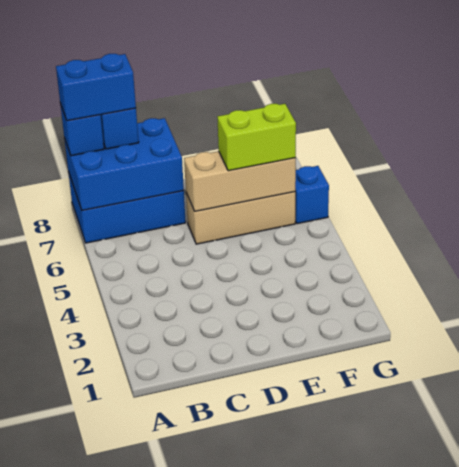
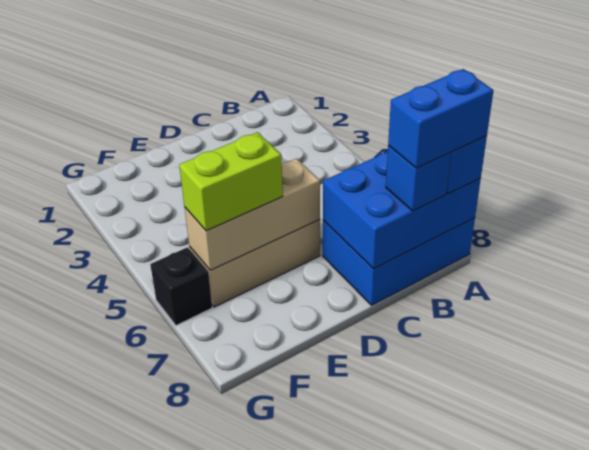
blue 1x1 brick [295,166,329,224] -> black 1x1 brick [150,247,212,326]

